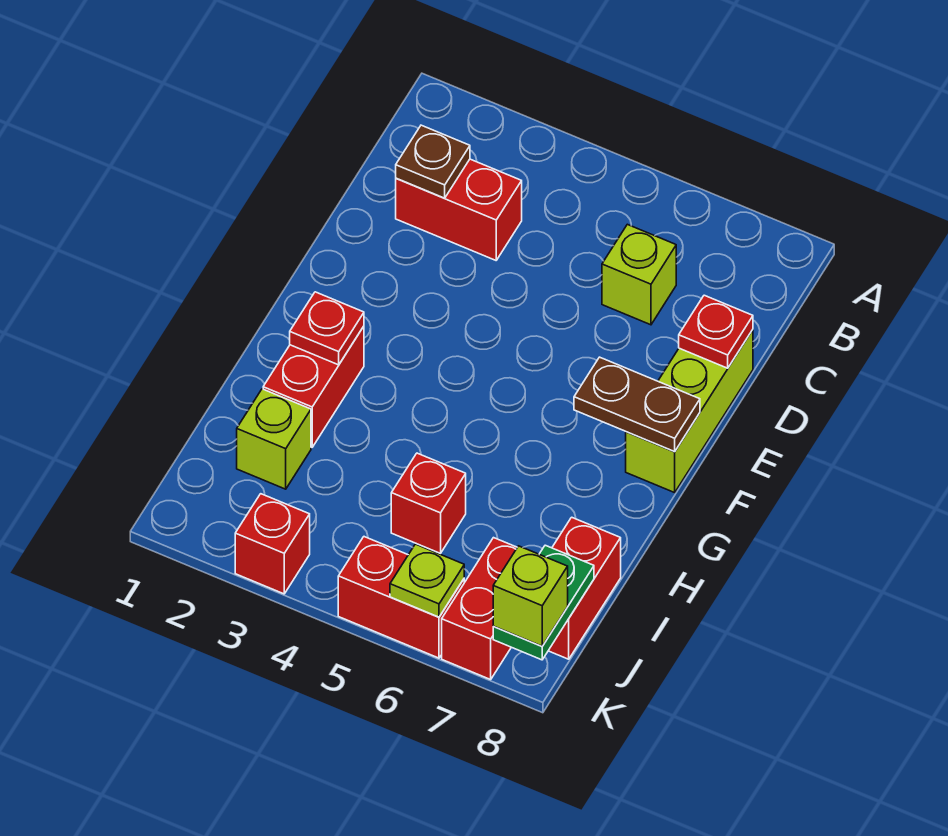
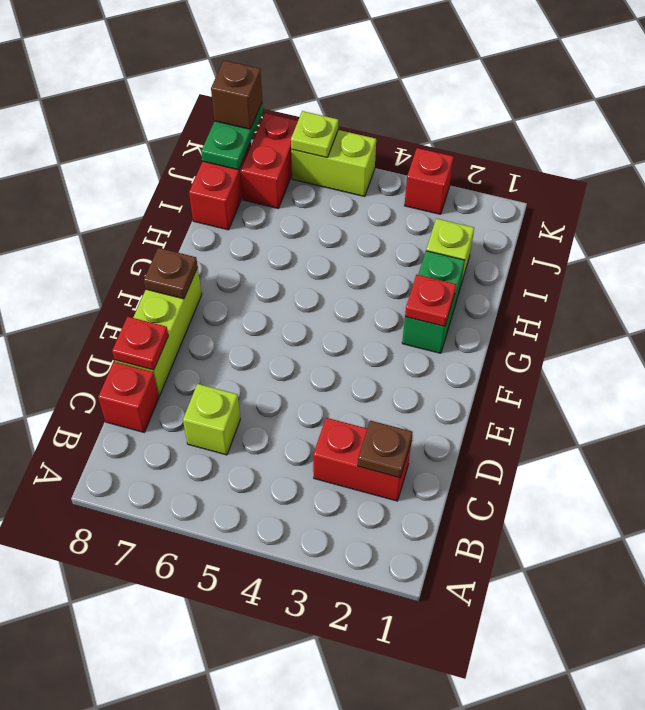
brown 1x2 plate [574,357,700,452] -> brown 1x1 plate [144,248,198,299]
red 1x2 brick [263,326,364,447] -> green 1x2 brick [402,251,465,353]
red 1x1 brick [391,453,466,553] -> red 1x1 brick moved to [98,362,159,432]
red 1x2 brick [338,537,464,658] -> lime 1x2 brick [291,130,376,197]
lime 1x1 brick [493,546,568,646] -> brown 1x1 brick [211,61,262,129]

